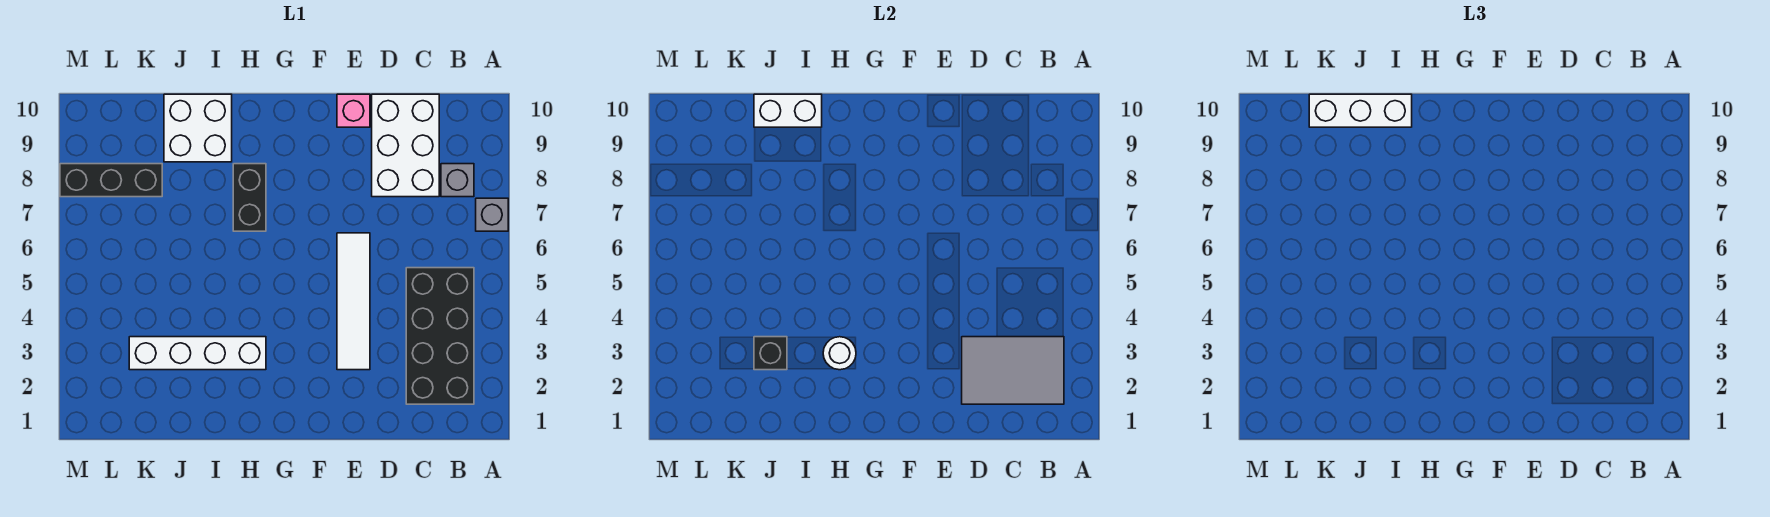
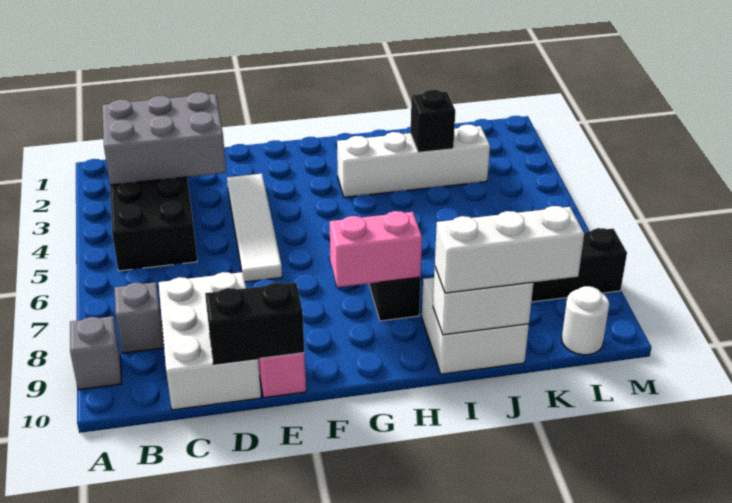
grey 1x1 brick [476,198,508,231] -> grey 1x1 brick moved to [70,316,121,390]
grey 2x3 tile [962,337,1064,404] -> grey 2x3 brick [102,92,226,185]
none -> black 1x2 brick [205,282,304,364]
none -> pink 1x2 brick [329,211,422,287]
white 1x1 round brick [823,337,856,370] -> white 1x1 round brick moved to [562,286,609,355]

